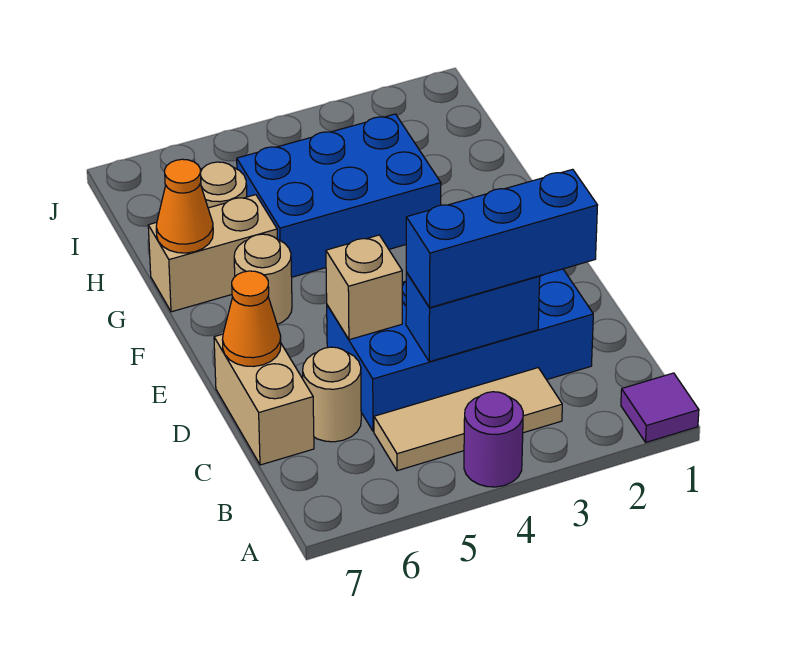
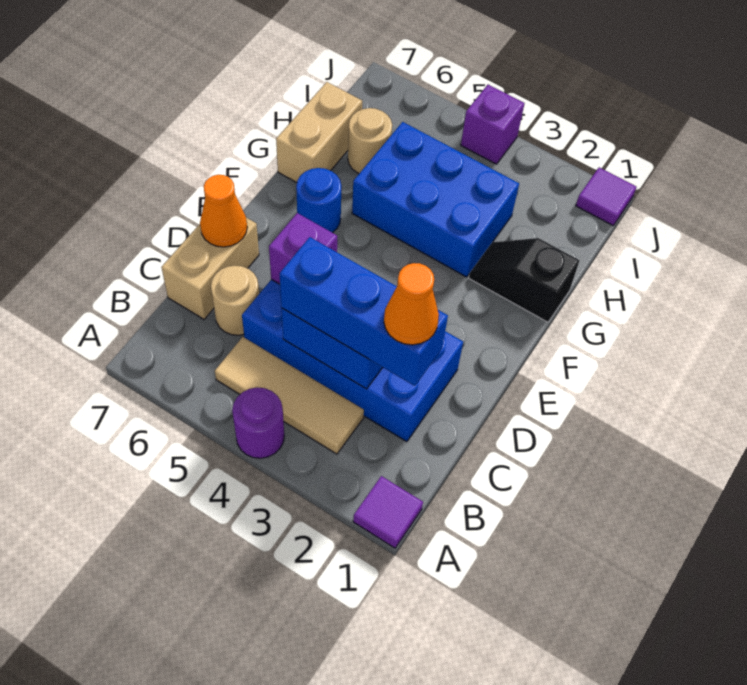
tan 1x1 brick [326,235,402,340] -> purple 1x1 brick [269,213,337,284]
tan 1x1 round brick [234,234,292,324] -> blue 1x1 round brick [296,168,341,233]
none -> black 1x2 slope [469,238,580,322]
tan 1x2 brick [148,195,277,312] -> tan 1x2 brick turned to [276,82,362,183]
orange 1x1 cone [156,159,213,253] -> orange 1x1 cone moved to [384,263,439,345]
none -> purple 1x1 tile [576,167,636,226]
none -> purple 1x1 brick [461,85,525,164]

